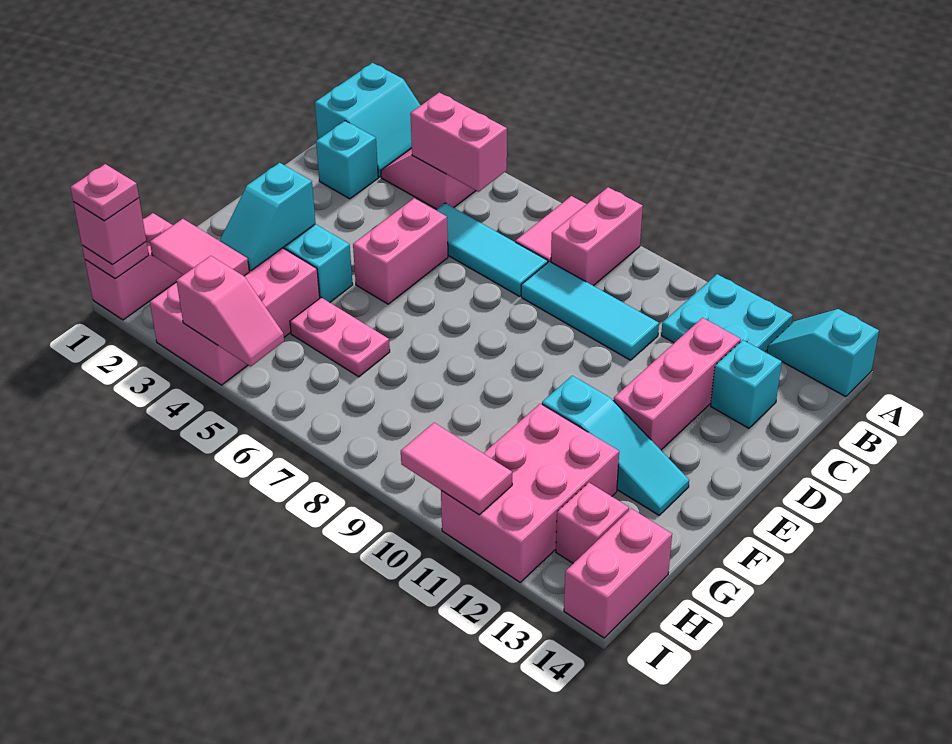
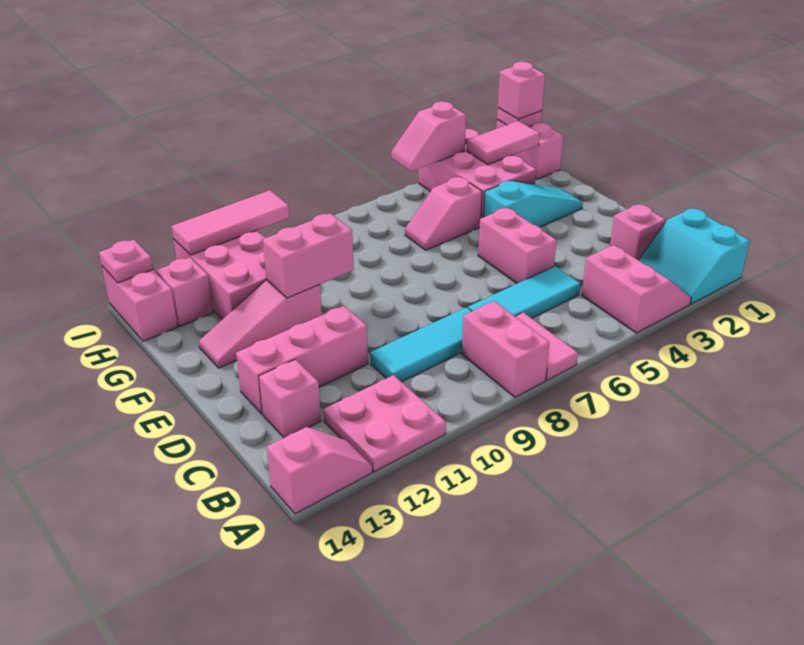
cyan 2x2 plate [661,274,793,352] -> pink 2x2 plate [323,375,446,472]
cyan 1x2 slope [767,309,879,397] -> pink 1x2 slope [267,427,372,514]
pink 1x2 brick [410,93,507,192] -> pink 1x2 brick moved to [263,213,354,298]
cyan 1x1 brick [316,121,378,199] -> pink 1x1 brick [610,204,665,260]
pink 1x3 brick [613,318,741,450] -> pink 1x3 brick turned to [236,306,368,414]
cyan 1x1 brick [711,340,782,428] -> pink 1x1 brick [259,360,321,438]
cyan 1x2 slope [220,163,316,271] -> none
cyan 1x3 slope [542,376,689,515] -> pink 1x3 slope [199,280,322,368]
pink 1x2 plate [290,298,390,377] -> pink 1x2 slope [405,177,482,250]
pink 1x1 plate [70,164,139,221] -> pink 1x1 plate moved to [99,240,153,283]
pink 1x2 tile [401,423,512,515] -> pink 1x3 tile [171,190,290,255]

